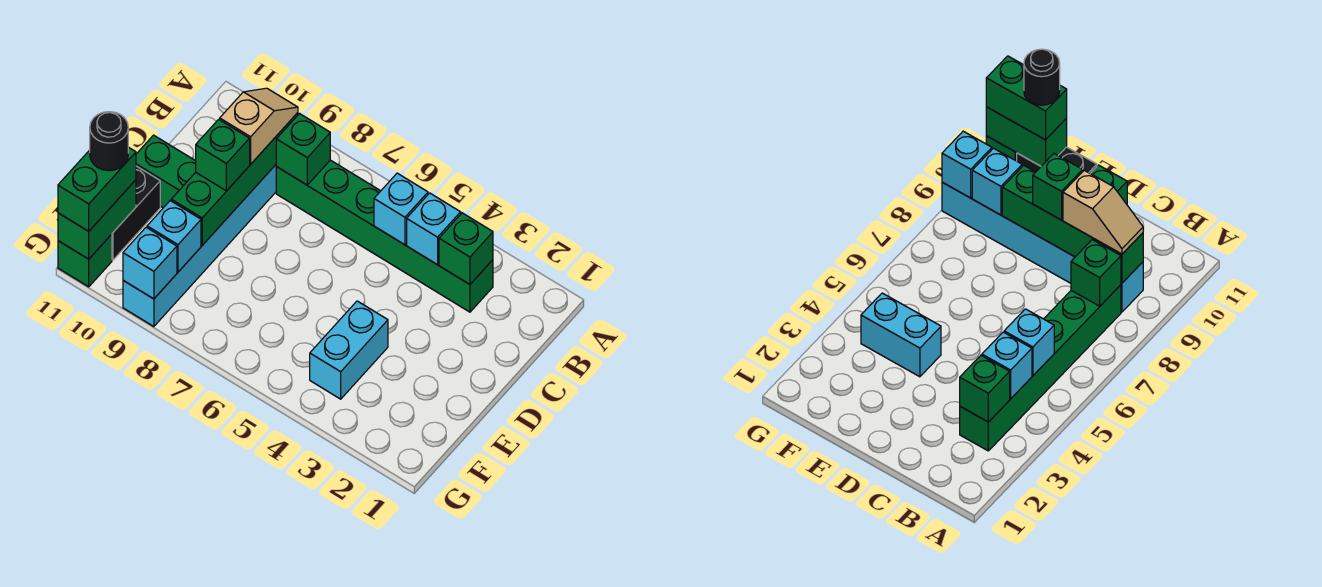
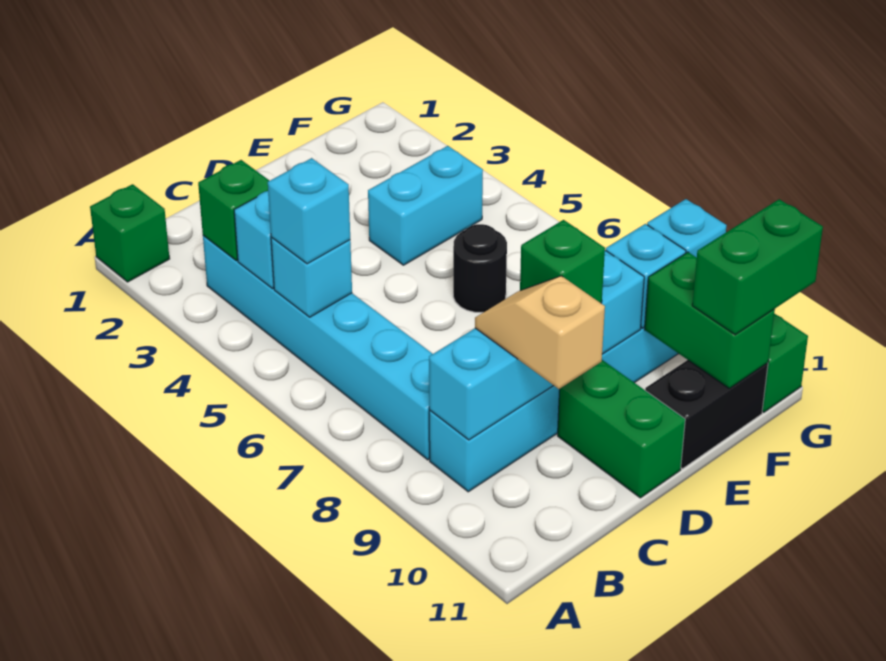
green 1x6 brick [276,160,493,312] -> cyan 1x6 brick [203,236,432,460]
none -> cyan 1x1 brick [268,158,350,264]
green 1x1 brick [276,114,330,185] -> green 1x1 brick moved to [90,184,170,282]
green 1x4 brick [171,113,298,245] -> cyan 1x4 brick [429,250,644,440]
tan 1x2 slope [220,88,298,164] -> tan 1x2 slope turned to [475,276,605,389]
green 1x2 brick [58,180,136,259] -> green 1x2 brick turned to [645,252,775,388]
black 1x1 round brick [90,112,128,171] -> black 1x1 round brick moved to [453,224,507,312]

